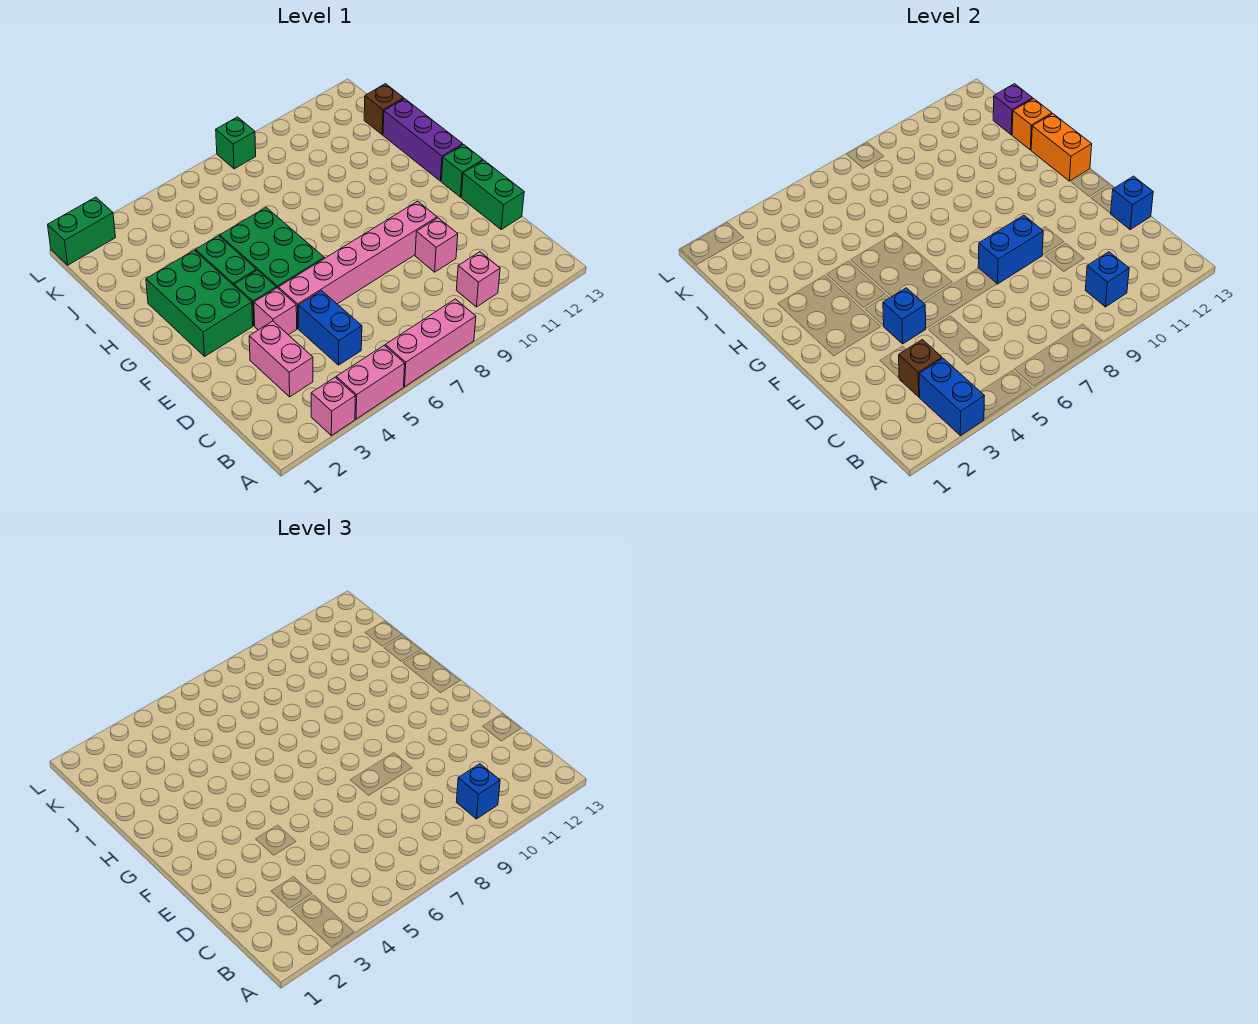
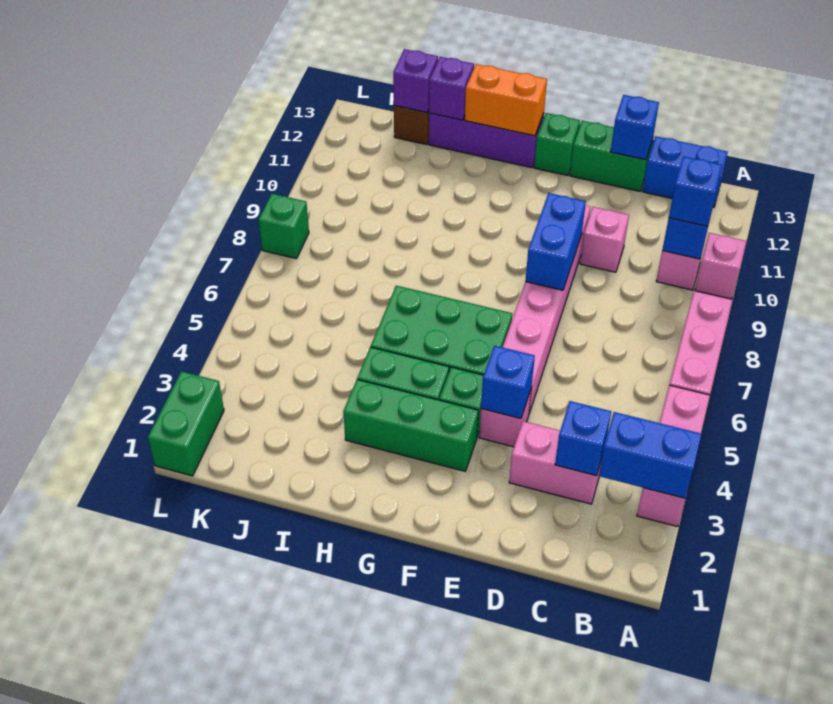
none -> pink 1x1 brick [695,233,746,299]
brown 1x1 brick [899,340,942,397] -> blue 1x1 brick [555,401,611,476]
blue 1x2 brick [299,291,362,365] -> blue 1x2 brick moved to [642,136,728,208]
green 2x3 brick [146,250,253,356] -> green 1x3 brick [343,379,478,471]
orange 1x1 brick [1012,99,1052,150] -> purple 1x1 brick [429,57,474,120]

